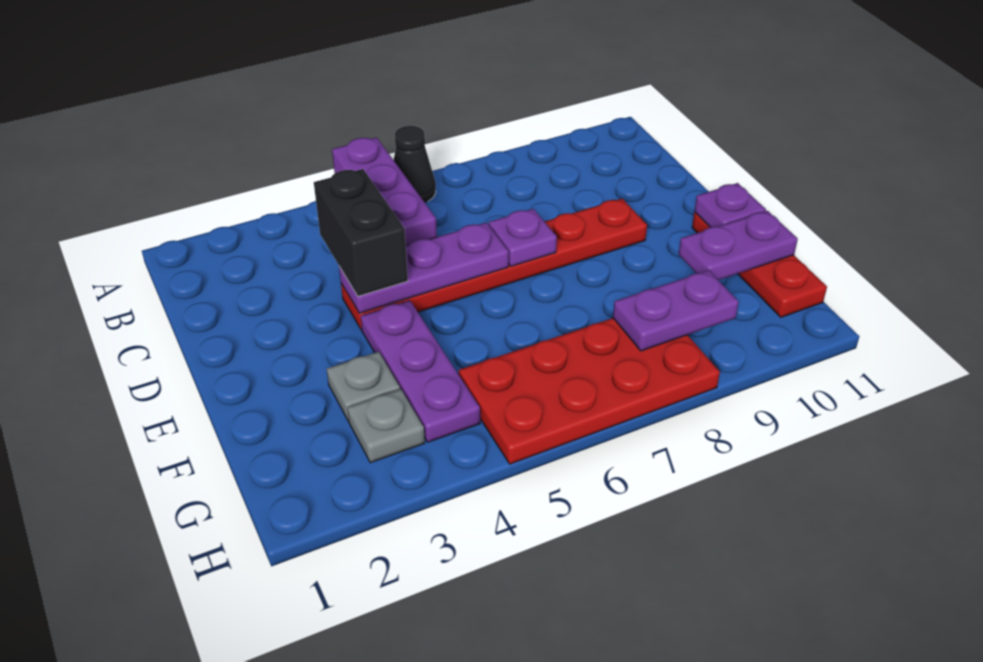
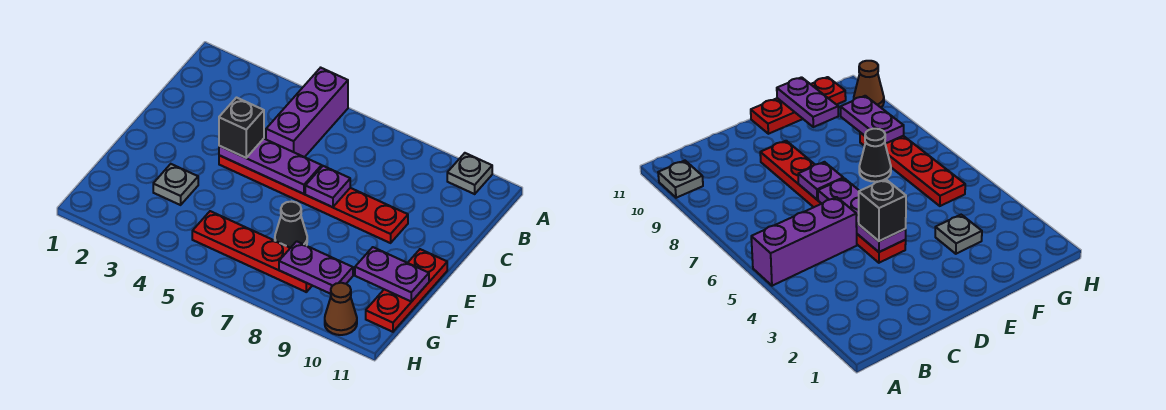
black 1x1 cone [394,126,436,202] -> black 1x1 cone moved to [275,202,307,248]
black 1x2 brick [314,169,408,296] -> black 1x1 brick [219,98,264,158]
purple 1x3 plate [361,300,480,442] -> none
purple 1x1 plate [694,183,766,227] -> none
grey 1x1 plate [347,389,425,463] -> grey 1x1 plate moved to [447,153,492,194]
red 2x4 plate [459,318,720,464] -> red 1x4 plate [192,211,312,292]
none -> brown 1x1 cone [325,283,357,335]

